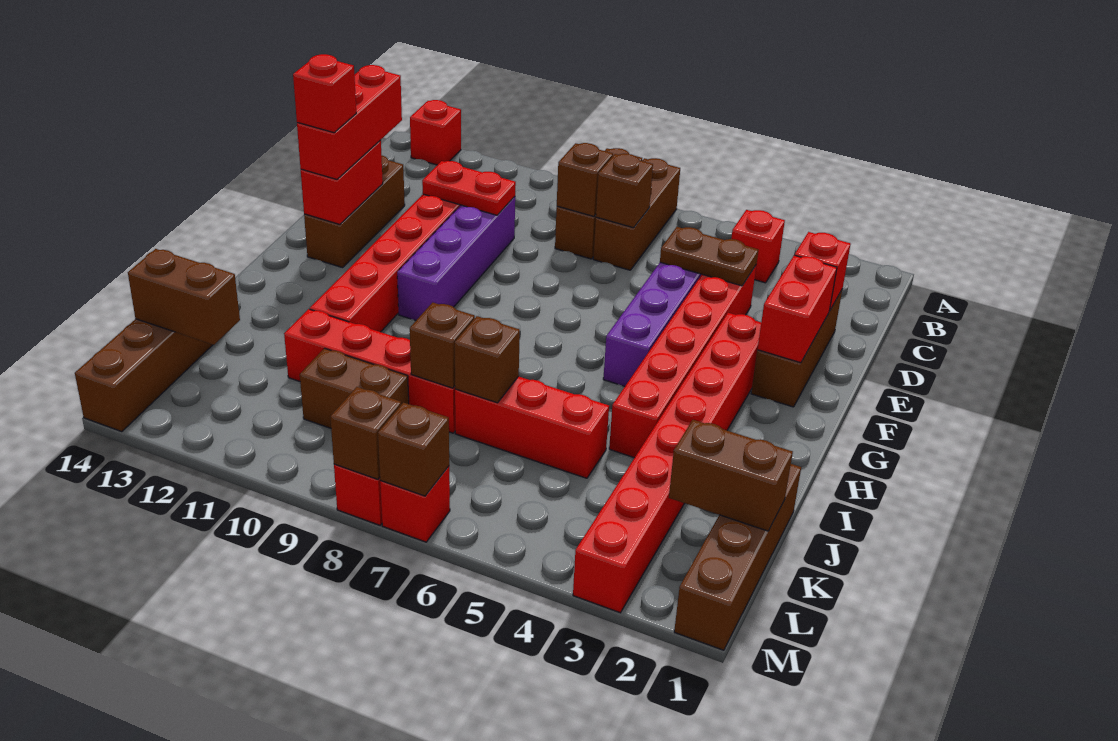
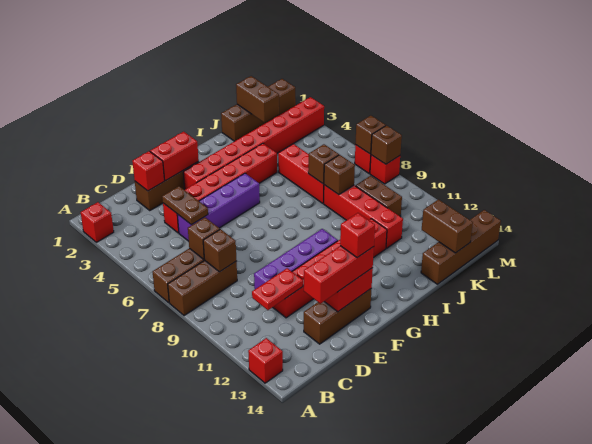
red 1x1 brick [731,210,785,283] -> red 1x1 brick moved to [81,202,114,242]
red 1x2 plate [422,161,516,215] -> red 1x2 plate turned to [252,268,303,310]

